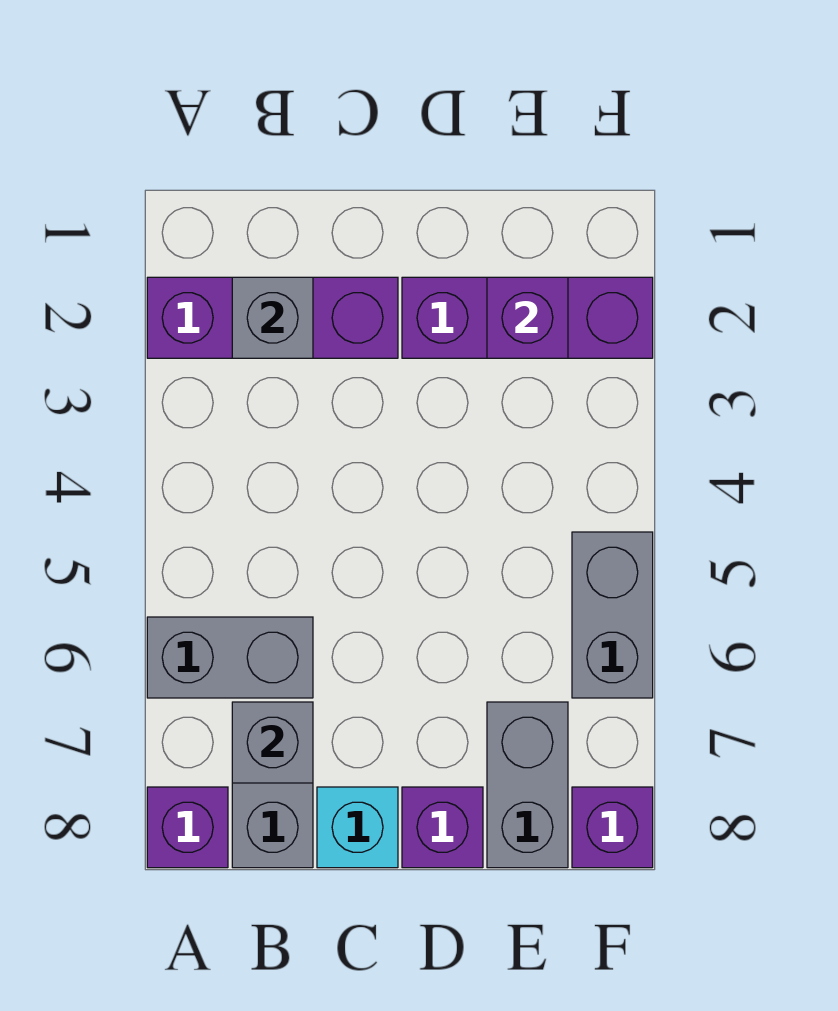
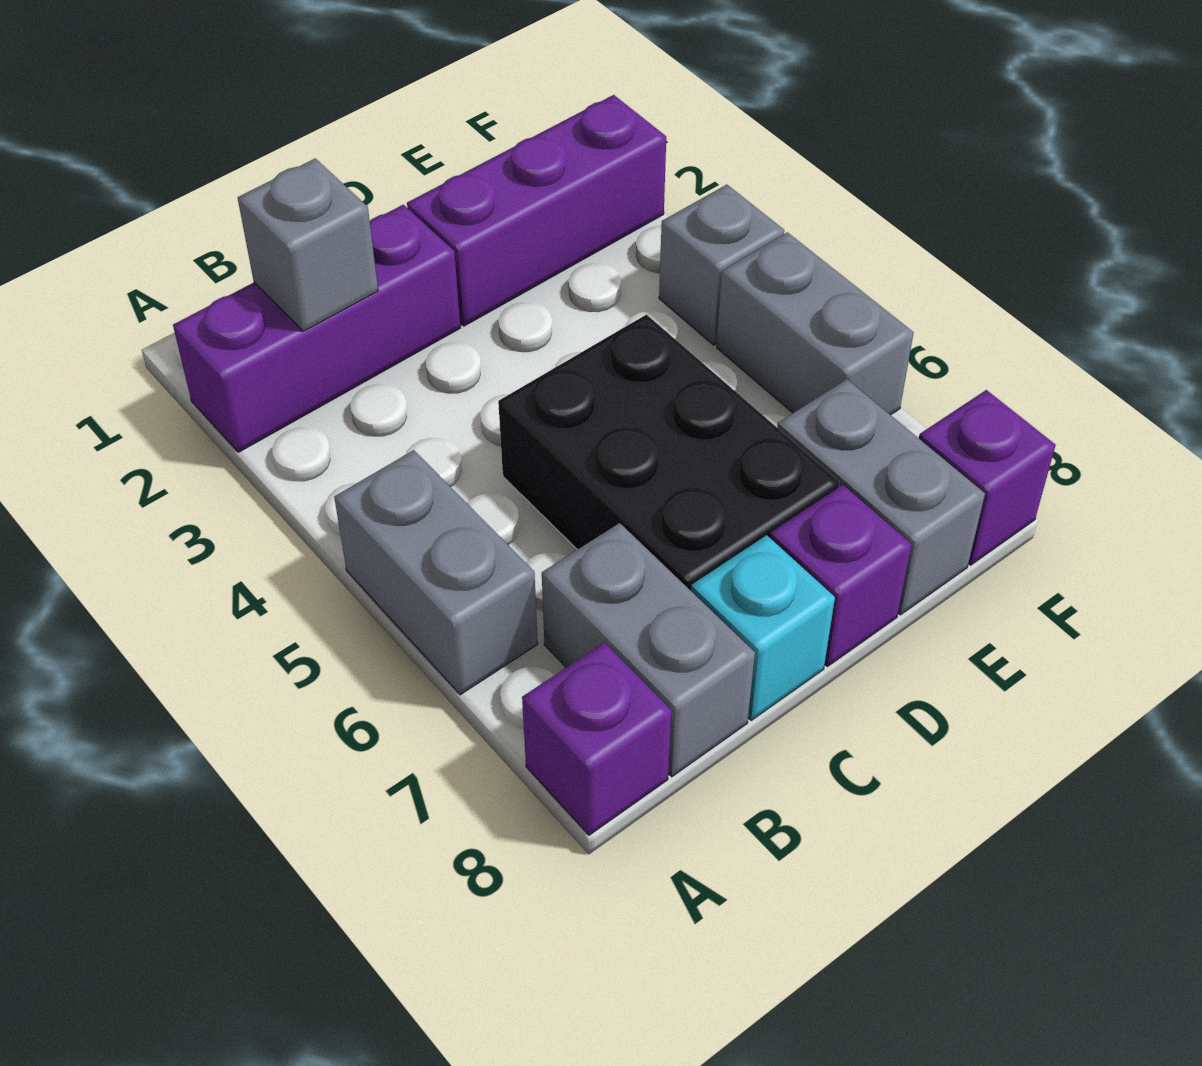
grey 1x2 brick [147,617,313,698] -> grey 1x2 brick turned to [334,450,538,695]
grey 1x1 brick [232,702,313,783] -> grey 1x1 brick moved to [659,185,784,345]
none -> black 2x3 brick [498,315,839,591]
purple 1x1 brick [487,277,568,358] -> none

